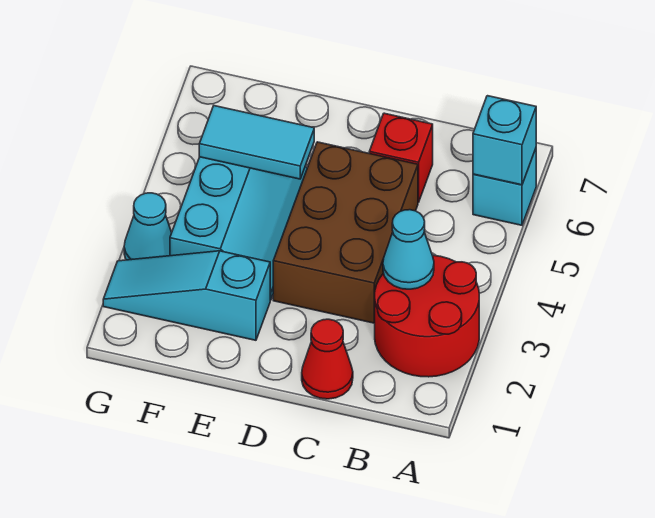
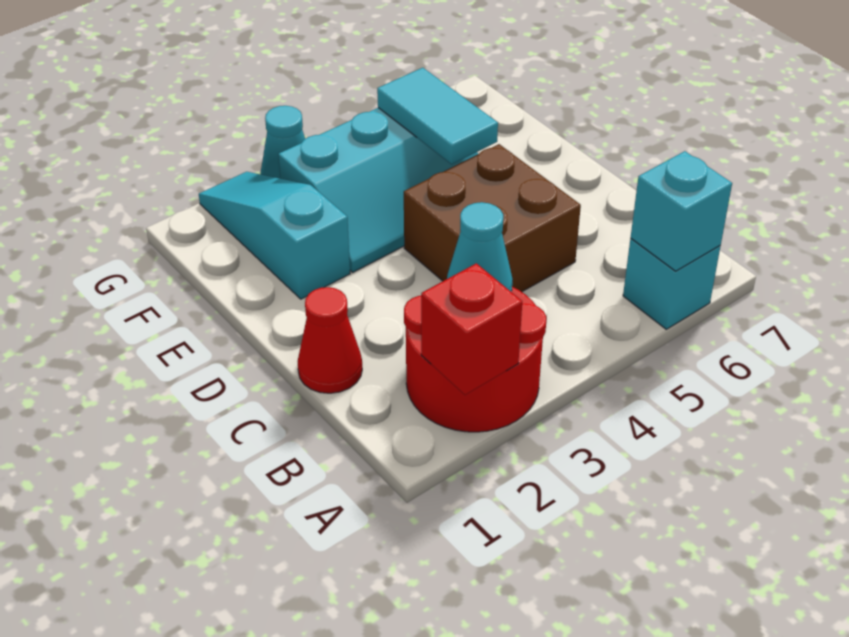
brown 2x3 brick [273,142,418,323] -> brown 2x2 brick [404,144,581,292]
red 1x1 brick [369,113,433,202] -> red 1x1 brick moved to [421,263,522,395]

